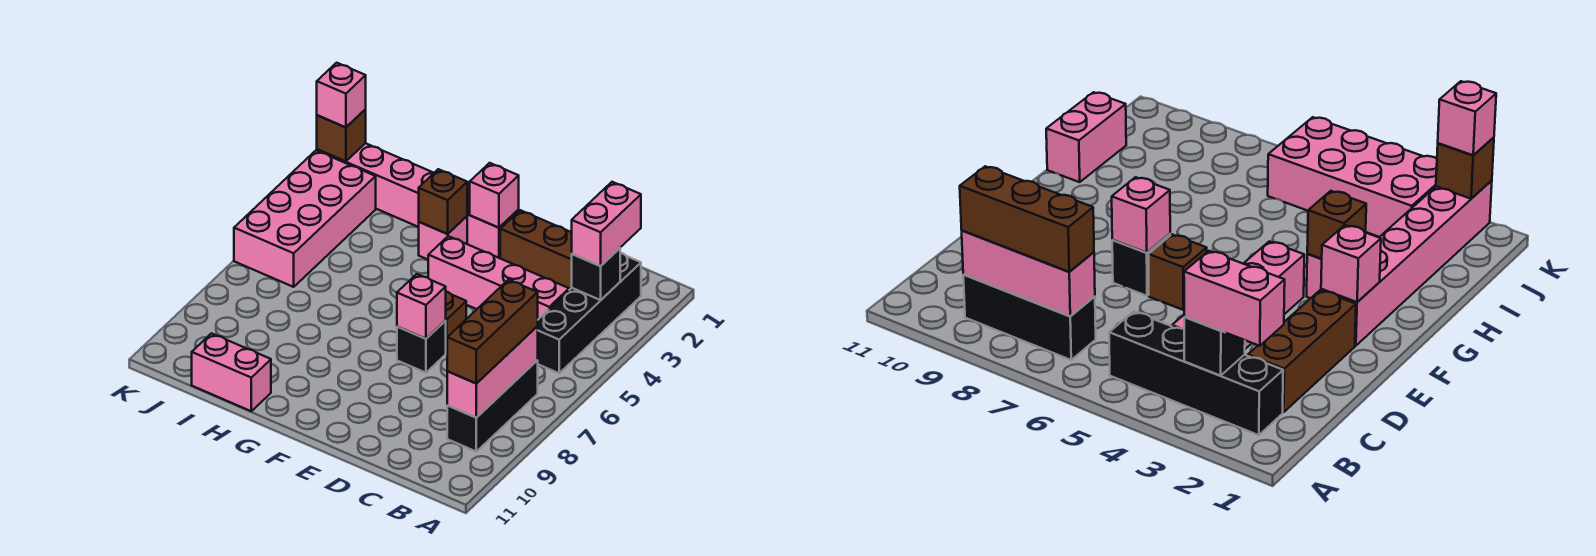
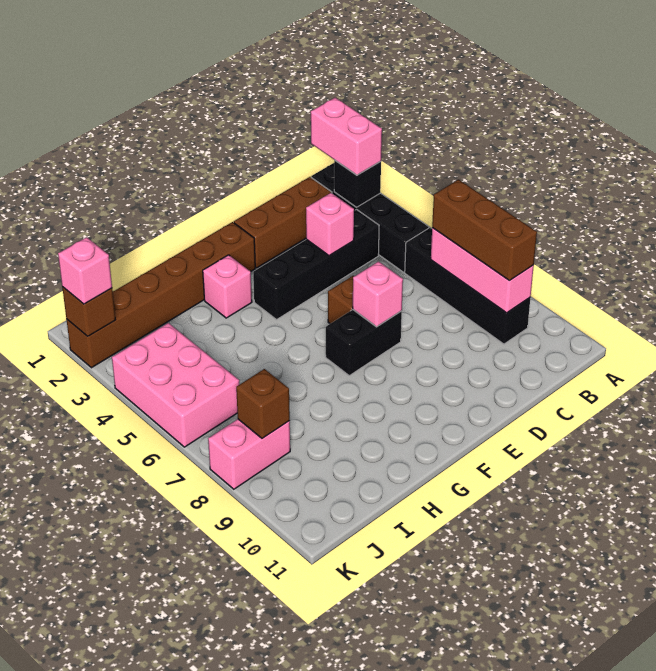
black 1x3 brick [447,361,538,451] -> black 1x4 brick [405,228,530,344]
pink 1x4 brick [428,236,569,319] -> black 1x4 brick [253,210,379,320]
black 1x1 brick [397,321,446,373] -> black 1x2 brick [326,310,402,375]
pink 1x6 brick [317,143,519,258] -> brown 1x6 brick [66,222,255,368]
pink 1x1 brick [470,163,519,228] -> pink 1x1 brick moved to [306,193,354,256]
brown 1x1 brick [419,169,467,234] -> brown 1x1 brick moved to [236,369,290,438]
pink 1x2 brick [192,333,271,411] -> pink 1x2 brick moved to [208,419,290,489]
pink 2x4 brick [234,150,376,287] -> pink 2x3 brick [112,323,239,447]

